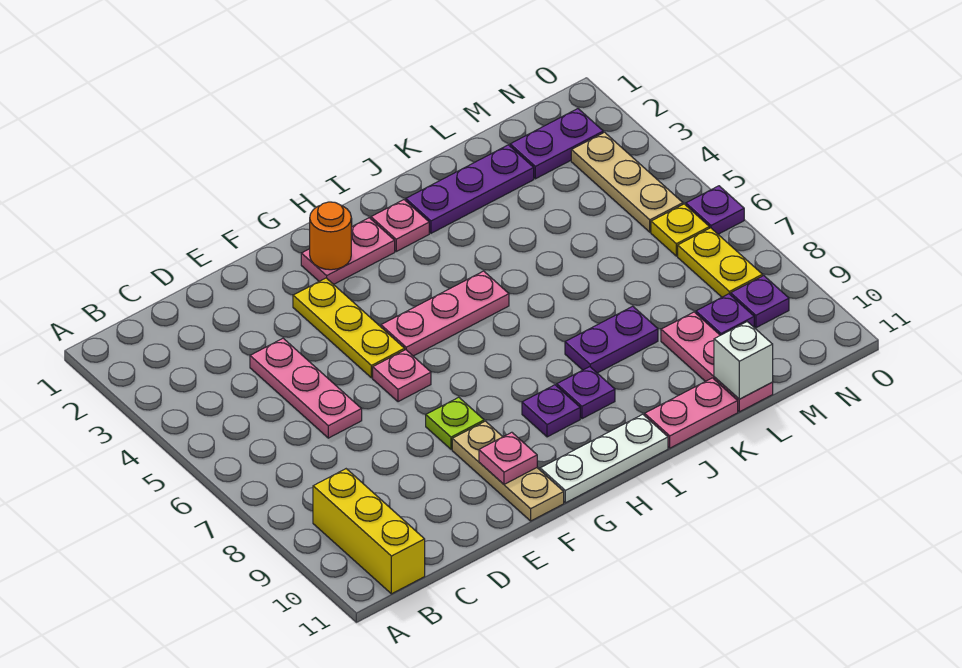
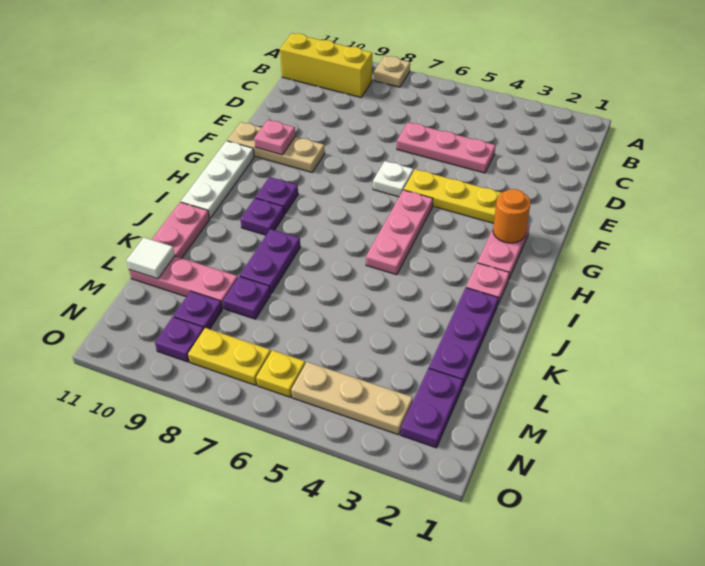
none -> tan 1x1 plate [374,56,410,87]
pink 1x1 plate [373,350,431,402] -> white 1x1 plate [373,161,413,197]
lime 1x1 plate [426,397,484,449] -> none
white 1x1 brick [714,322,773,399] -> white 1x1 tile [126,237,175,279]
purple 1x1 plate [686,186,744,234] -> purple 1x1 plate moved to [223,276,271,319]

